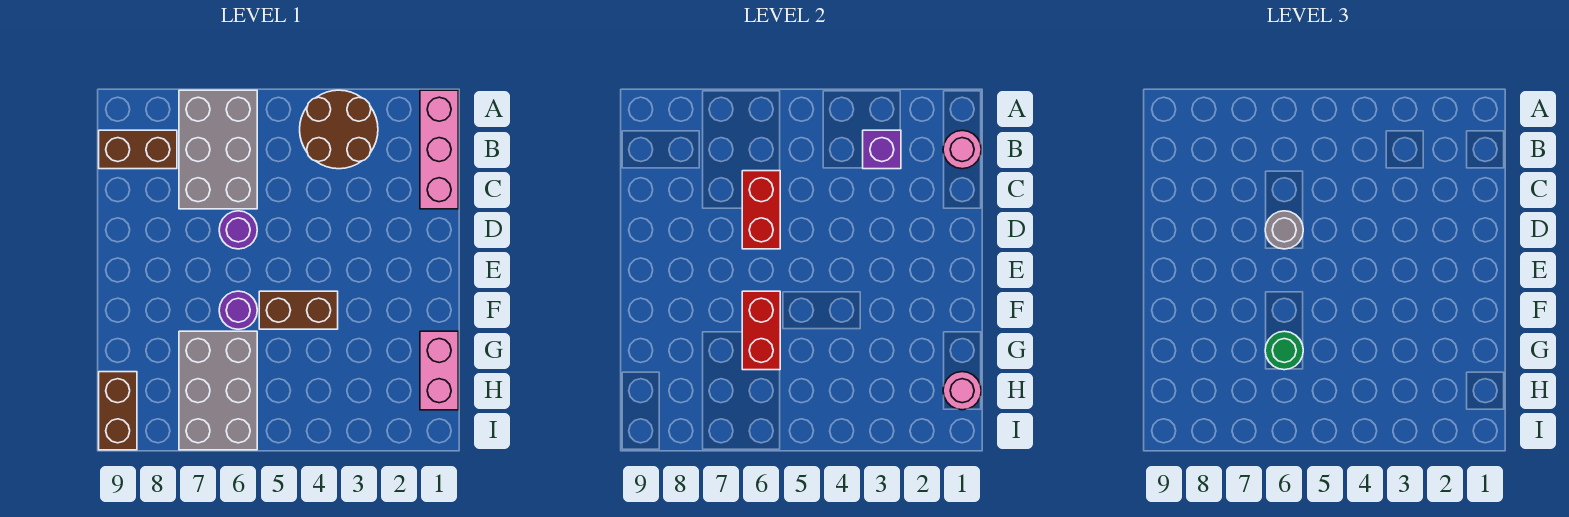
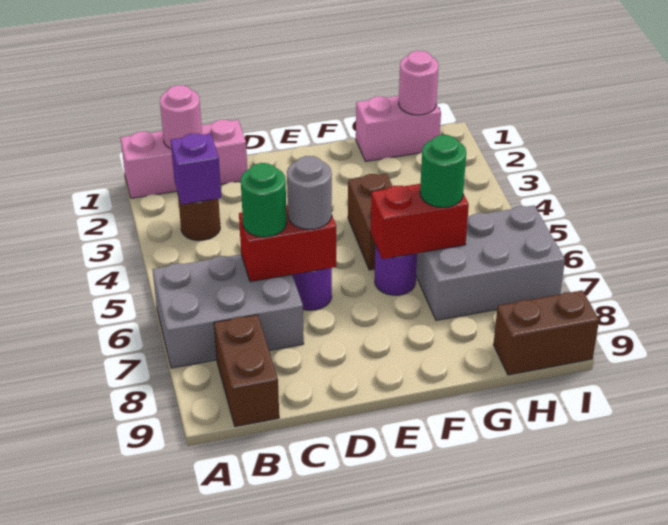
brown 2x2 round brick [300,90,378,169] -> brown 1x1 round brick [178,195,220,241]
none -> green 1x1 round brick [241,163,287,237]

